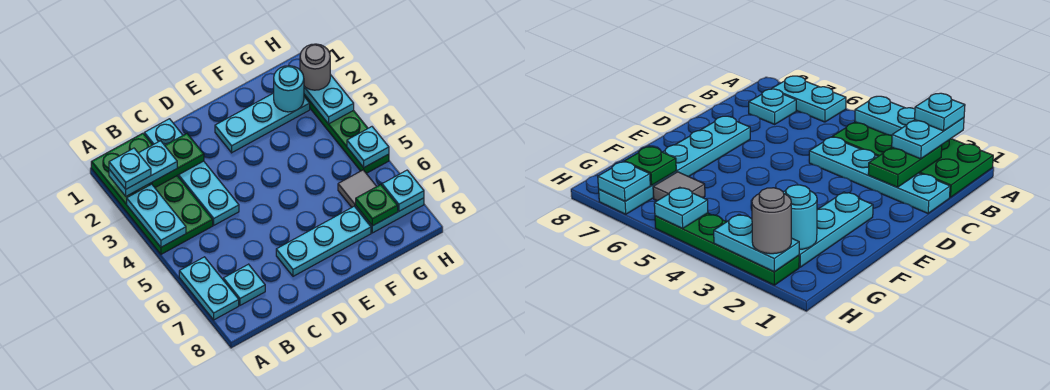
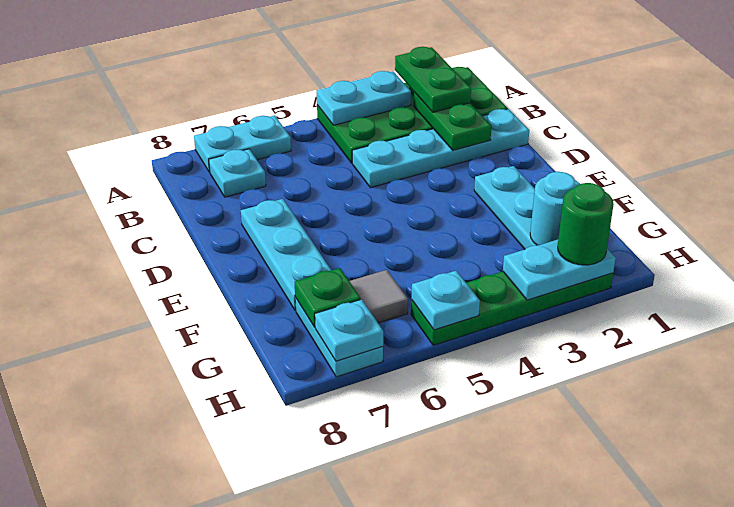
cyan 1x2 plate [109,141,177,196] -> green 1x2 plate [395,47,471,112]
cyan 1x1 plate [109,148,151,189] -> none
grey 1x1 round brick [300,44,330,90] -> green 1x1 round brick [558,183,614,265]

